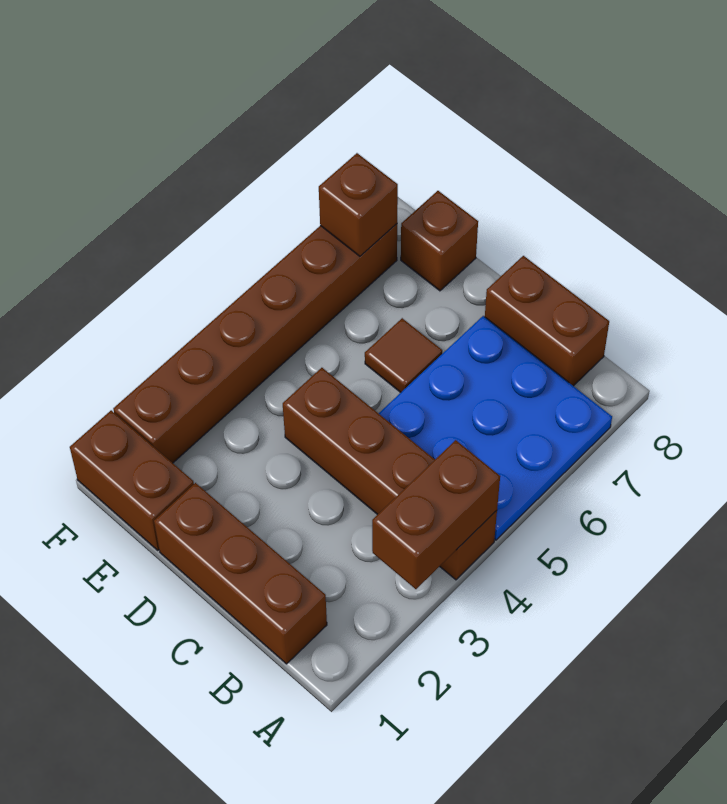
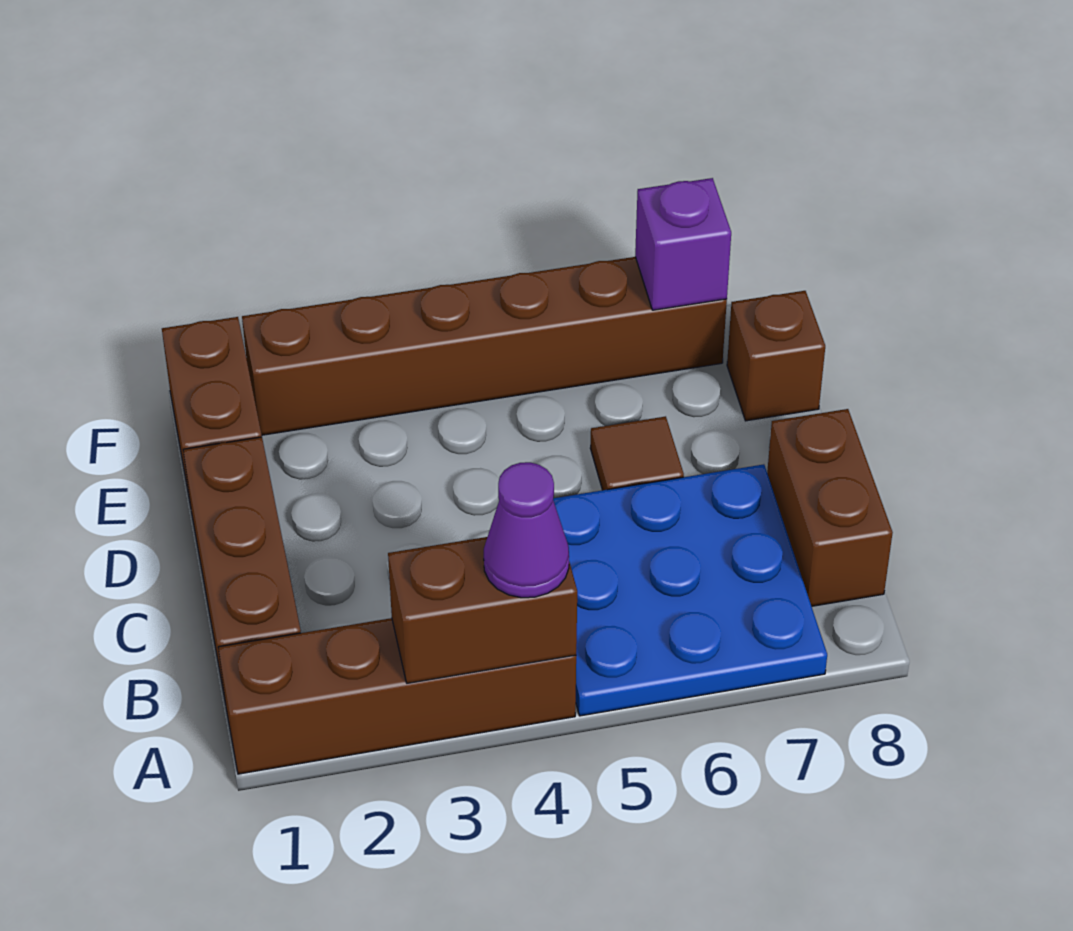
brown 1x4 brick [283,368,497,580] -> brown 1x4 brick turned to [218,618,576,774]
none -> purple 1x1 cone [484,462,569,598]
brown 1x1 brick [319,153,398,256] -> purple 1x1 brick [635,178,731,310]

